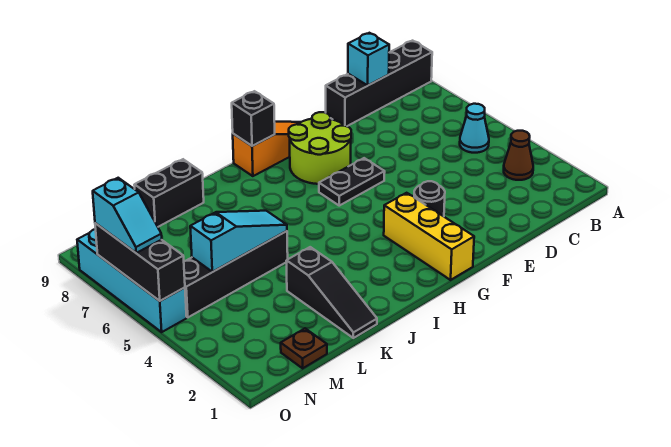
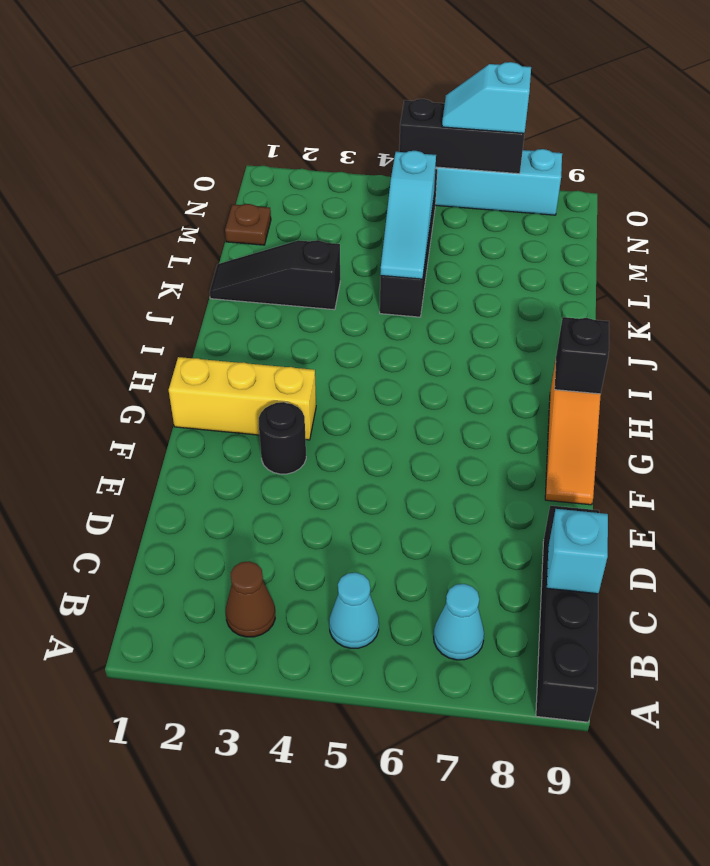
none -> cyan 1x1 cone [434,584,484,660]
black 1x2 plate [319,158,385,206] -> none
lime 2x2 round brick [289,112,351,184] -> none
black 1x2 brick [135,159,204,227] -> none

